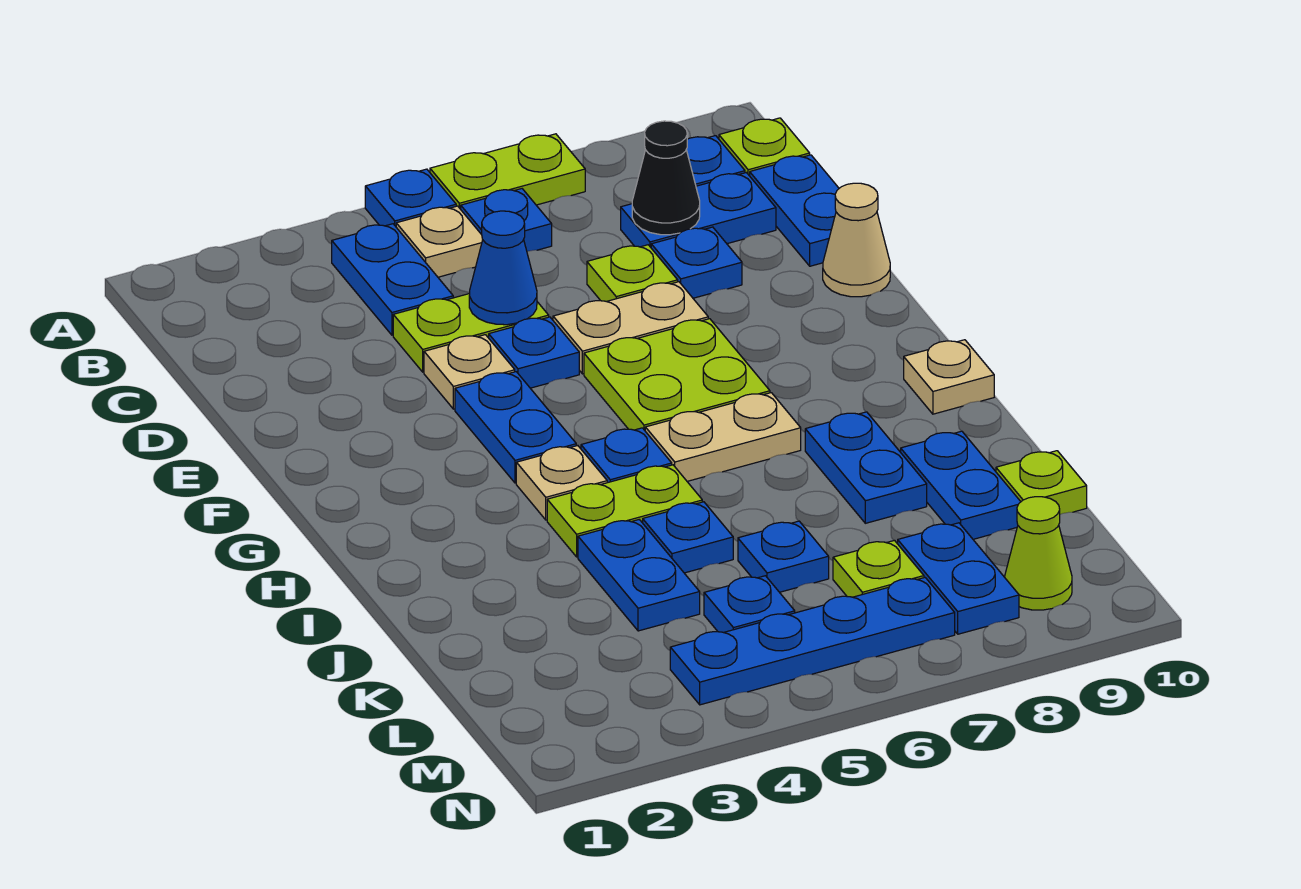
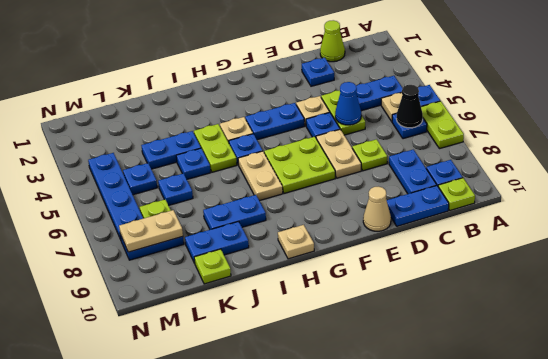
black 1x1 cone [632,121,700,235] -> black 1x1 cone moved to [397,85,423,128]
blue 1x1 plate [651,227,742,298] -> blue 1x1 plate moved to [302,58,334,86]
none -> tan 1x2 plate [119,210,183,252]
lime 1x1 cone [1005,497,1072,610] -> lime 1x1 cone moved to [320,20,345,62]

